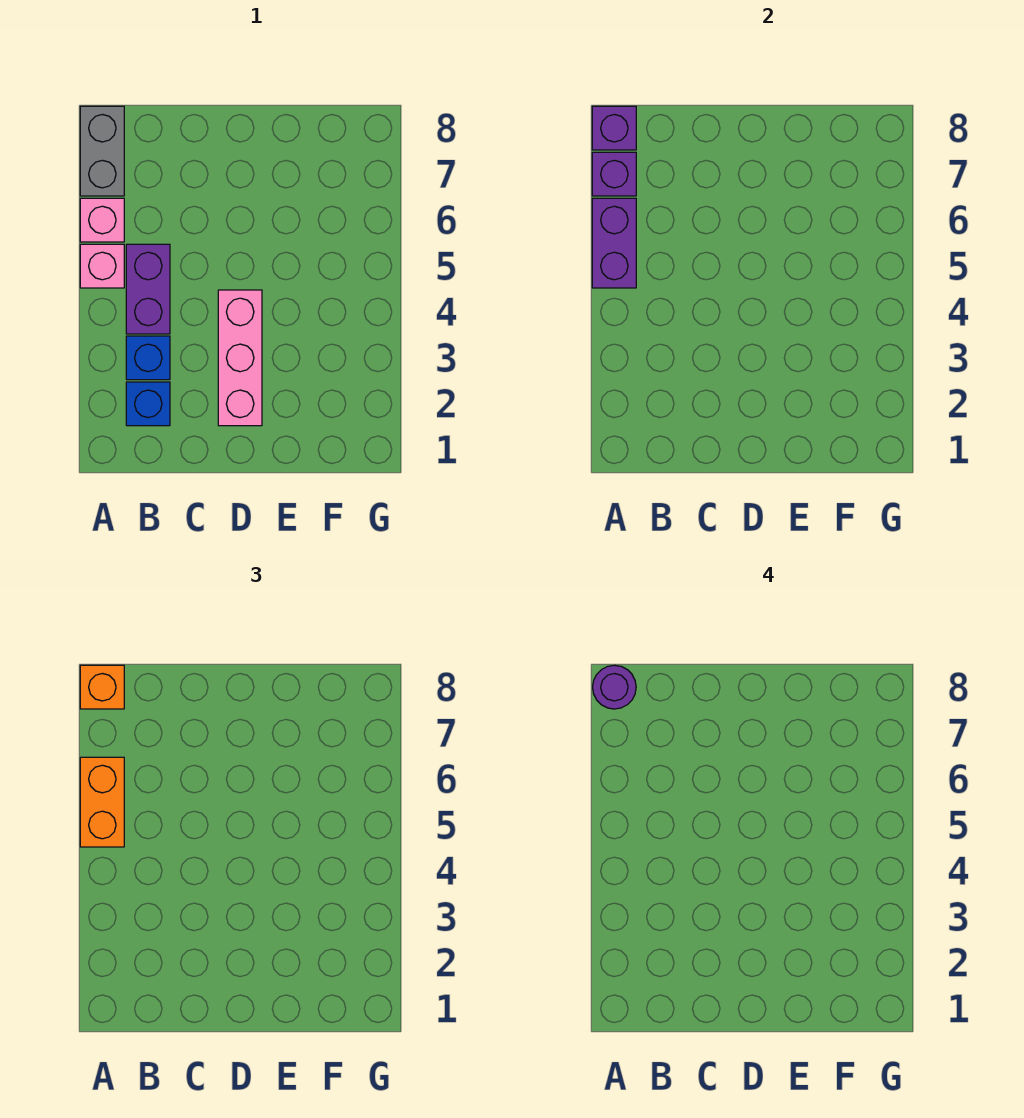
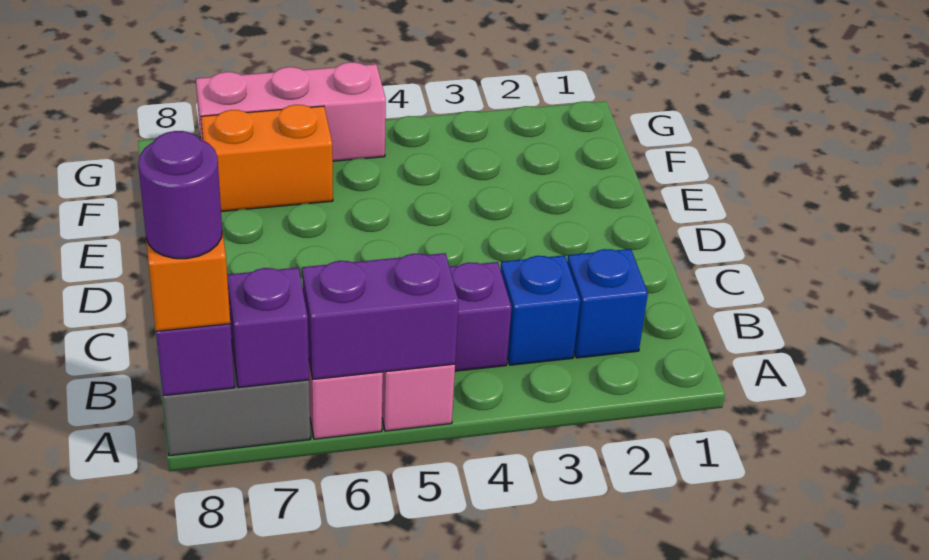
orange 1x2 brick [80,757,124,847] -> orange 1x2 brick moved to [201,105,333,212]
pink 1x3 brick [218,290,262,426] -> pink 1x3 brick moved to [196,62,386,161]

